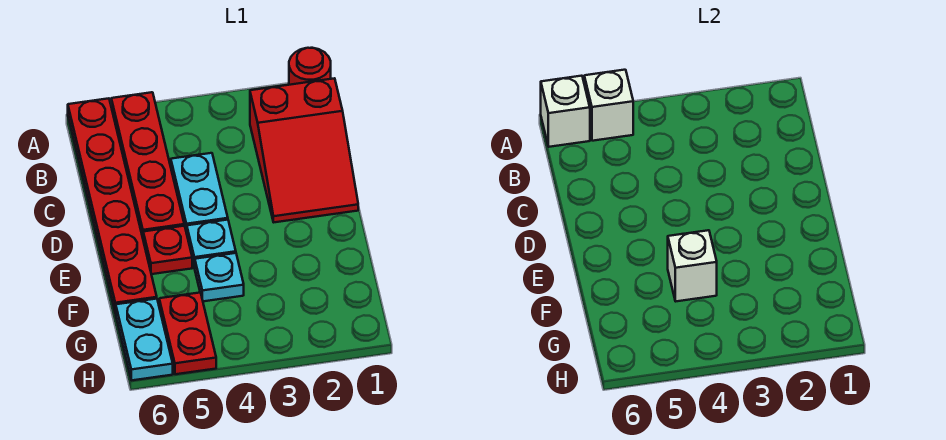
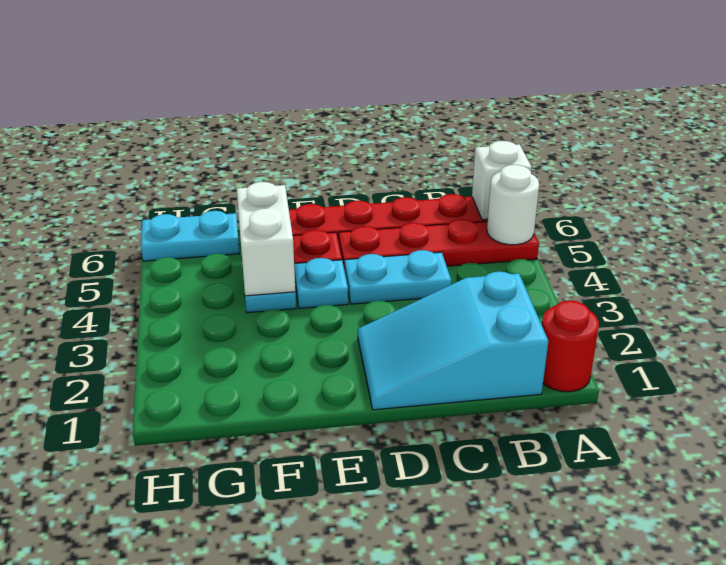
white 1x1 brick [584,70,633,141] -> white 1x1 round brick [487,165,539,245]
red 2x3 slope [250,78,358,222] -> cyan 2x3 slope [358,271,548,410]
white 1x1 brick [668,230,717,301] -> white 1x2 brick [237,182,296,296]
red 1x2 plate [159,293,216,374] -> none

